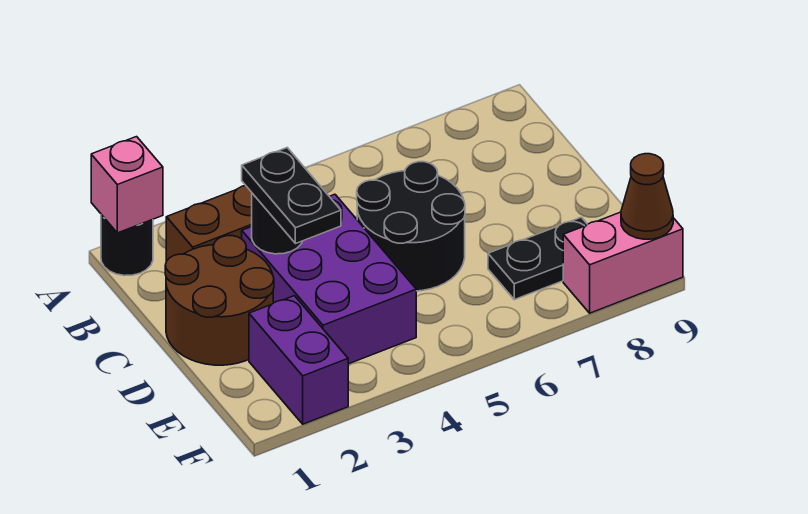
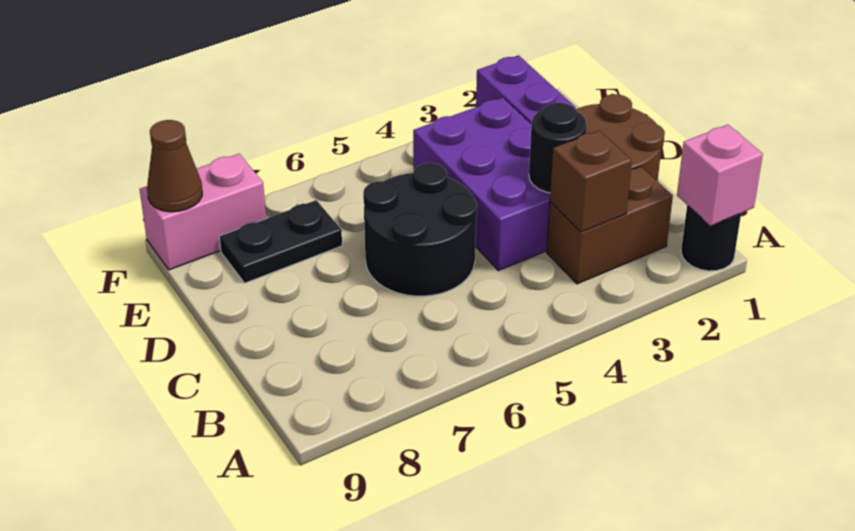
none -> brown 1x1 brick [550,130,632,232]
black 1x2 plate [242,148,341,244] -> none

